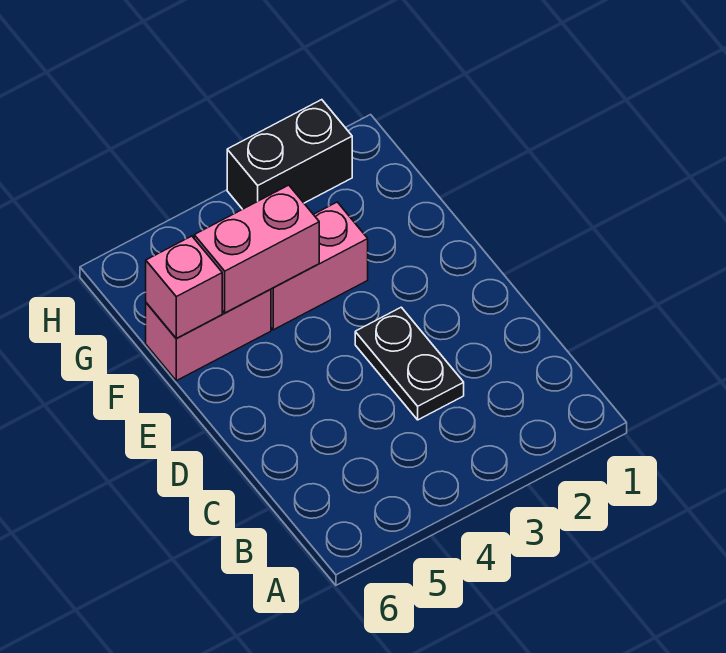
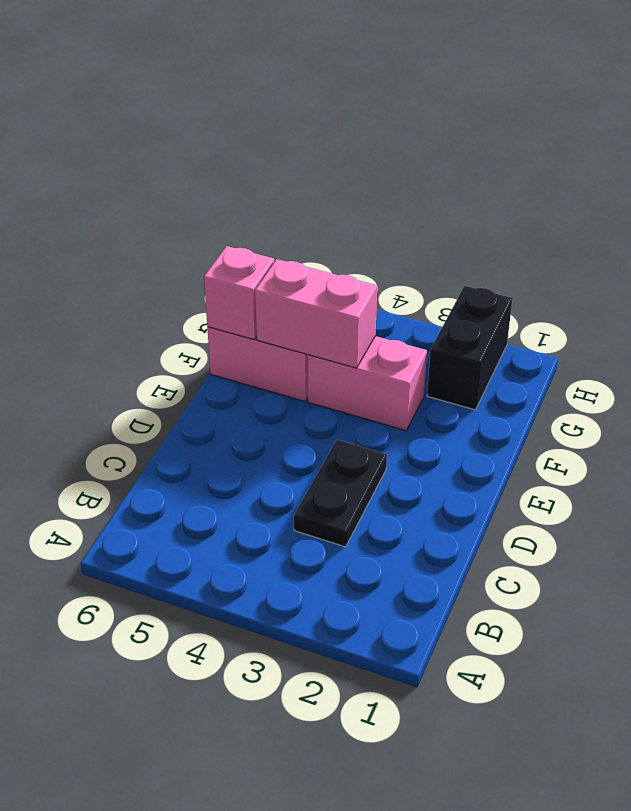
black 1x2 brick [227,100,352,209] -> black 1x2 brick turned to [427,286,513,410]

